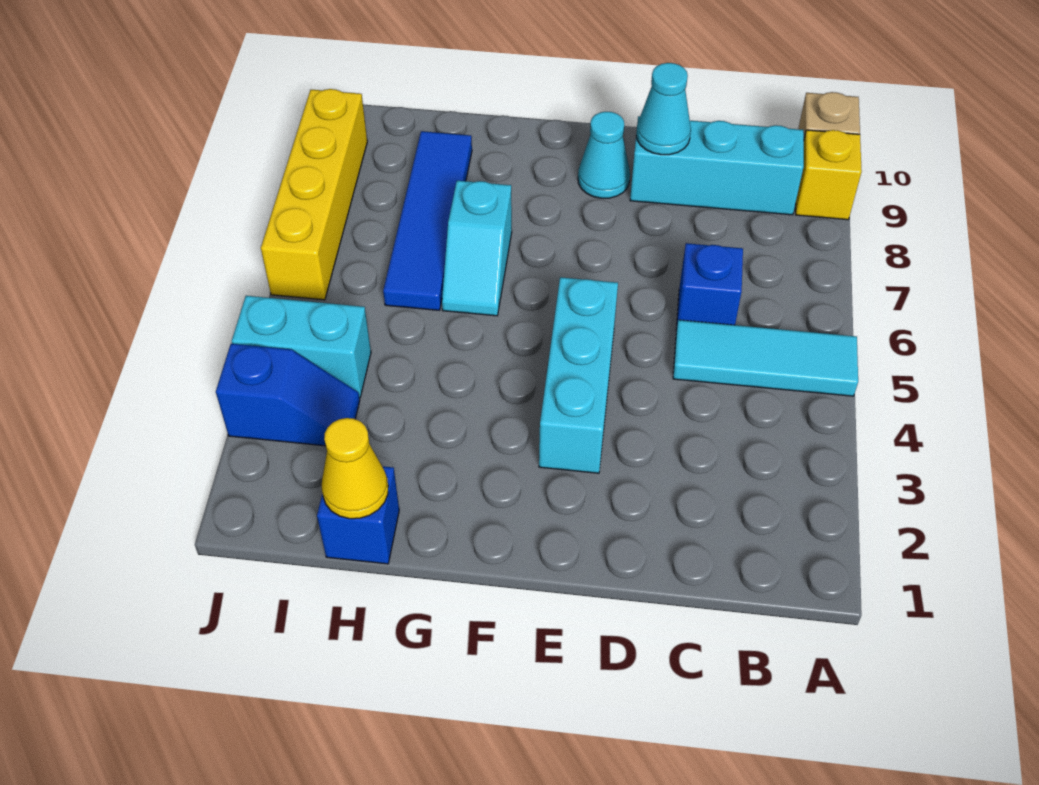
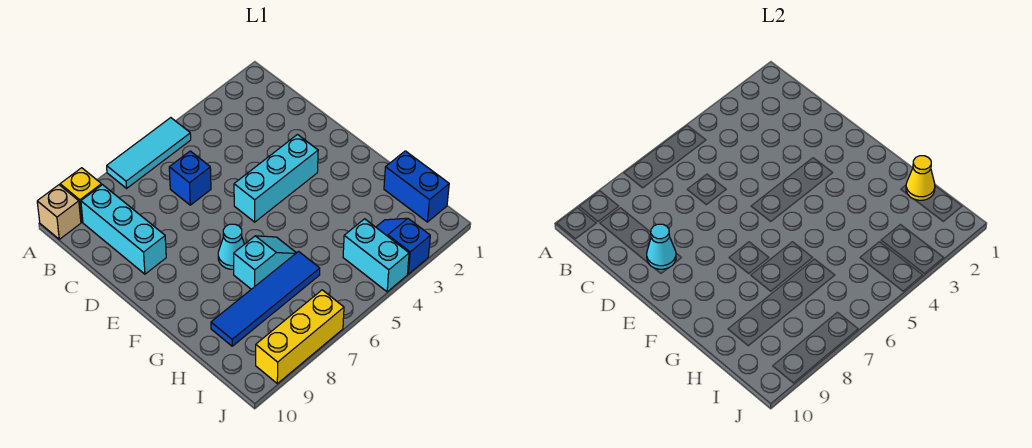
cyan 1x3 tile [673,320,858,396] -> cyan 1x3 tile turned to [107,118,191,188]
cyan 1x1 cone [578,112,630,198] -> cyan 1x1 cone moved to [218,224,244,269]
blue 1x1 brick [317,466,399,564] -> blue 1x2 brick [384,151,449,222]
yellow 1x4 brick [261,89,367,300] -> yellow 1x3 brick [256,290,344,384]

